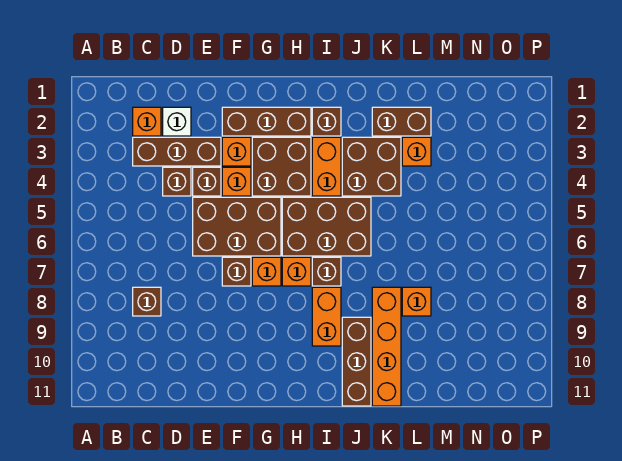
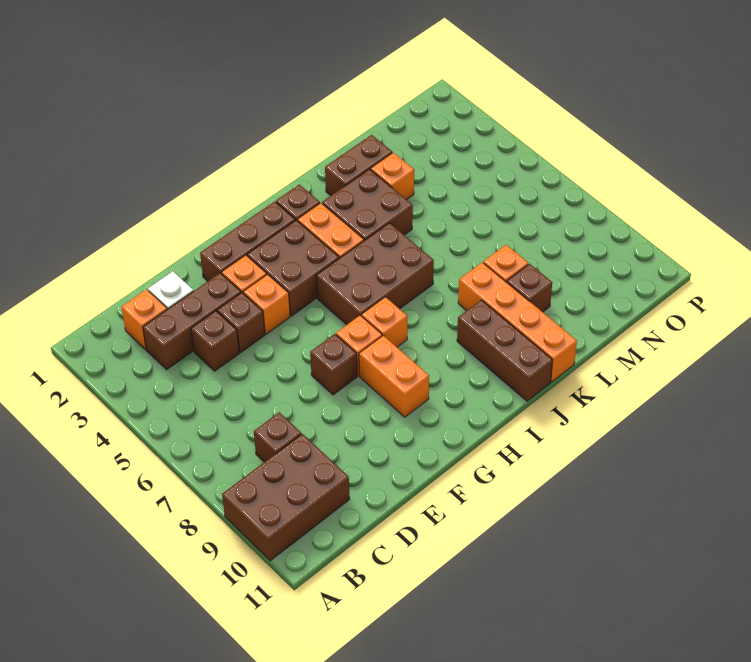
brown 2x3 brick [193,197,281,256] -> brown 2x3 brick moved to [222,434,350,561]
brown 1x1 brick [312,257,341,286] -> brown 1x1 brick moved to [507,264,552,312]
orange 1x2 brick [312,287,341,346] -> orange 1x2 brick moved to [359,335,429,417]

